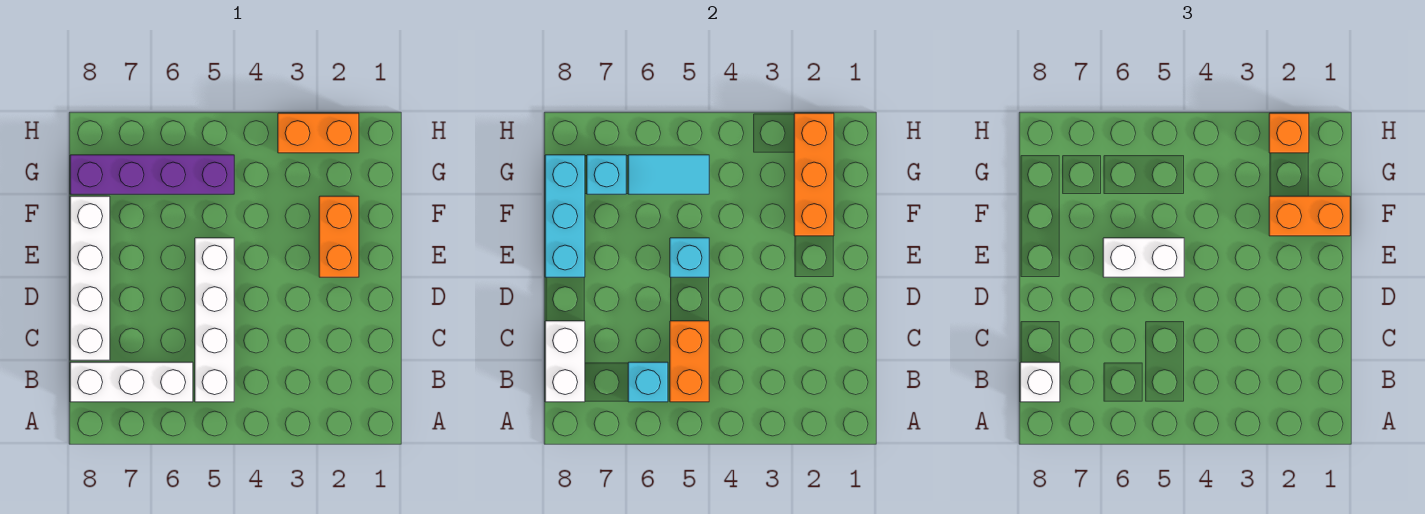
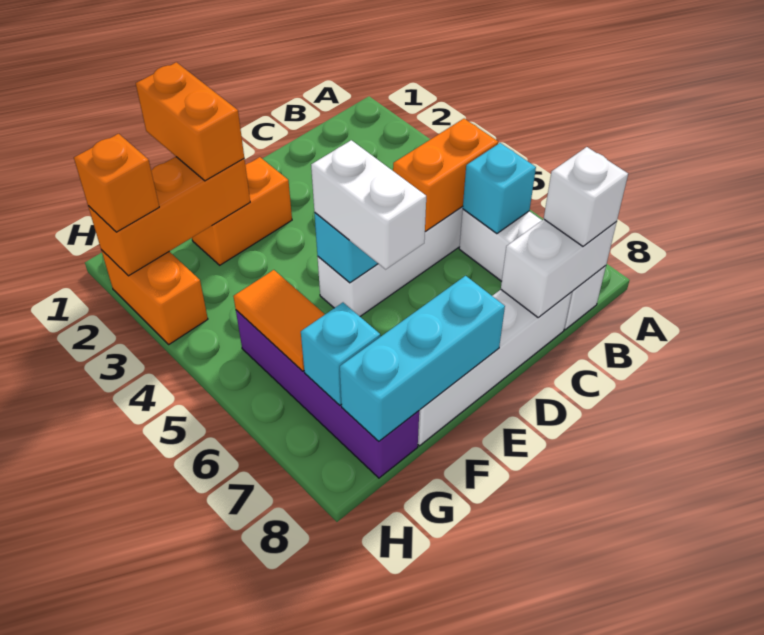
cyan 1x2 tile [628,155,709,194] -> orange 1x2 tile [233,270,325,371]

